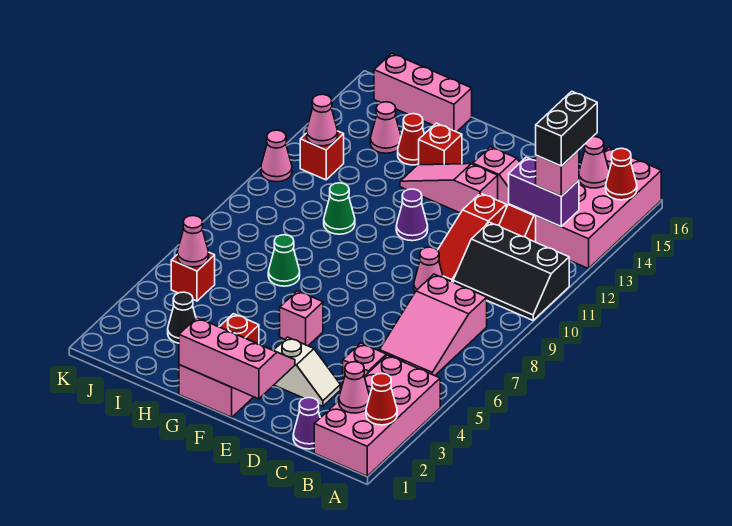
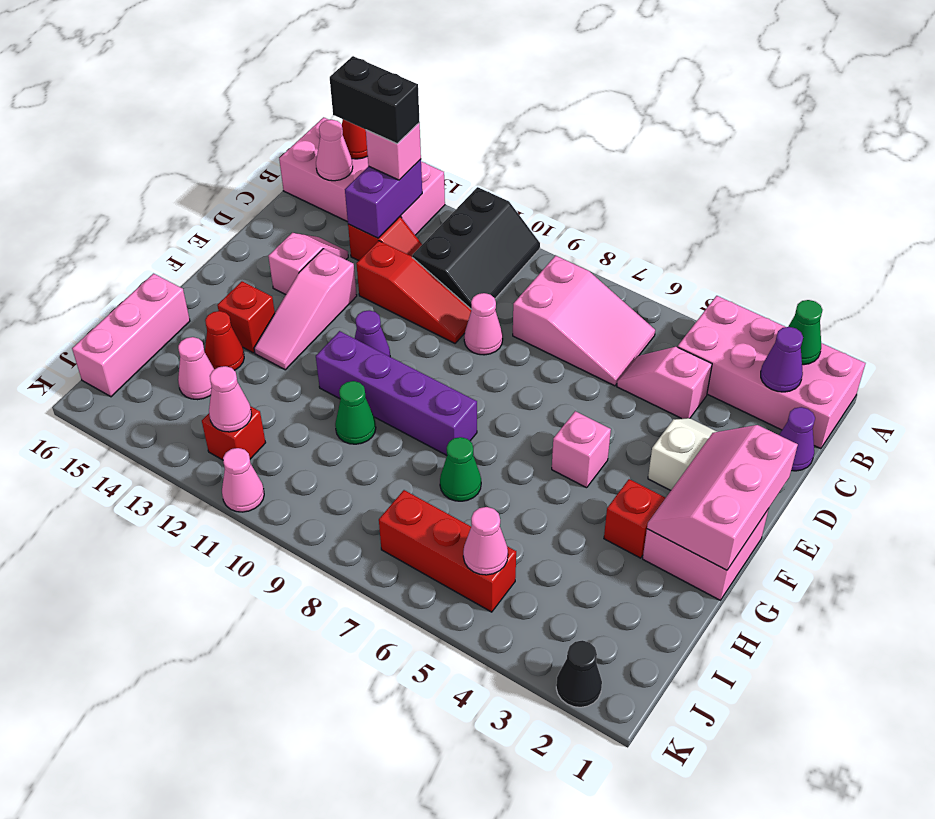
red 1x1 cone [366,373,397,425] -> green 1x1 cone [788,300,822,365]
pink 1x1 cone [339,362,370,413] -> purple 1x1 cone [761,327,803,392]
none -> purple 1x4 brick [316,331,477,455]
black 1x1 cone [168,292,196,343] -> black 1x1 cone moved to [556,640,602,707]
red 1x1 brick [171,253,215,301] -> red 1x3 brick [379,490,516,612]

